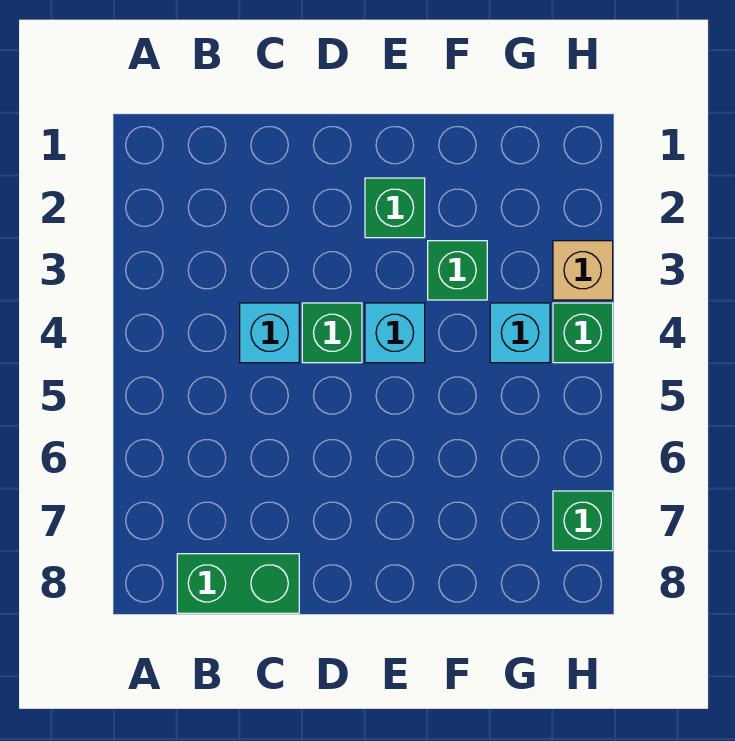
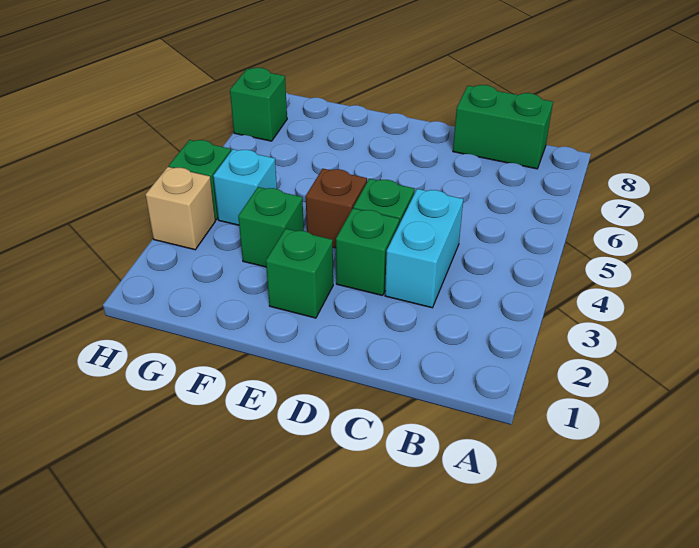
cyan 1x1 brick [240,303,299,363] -> cyan 1x2 brick [385,189,463,308]
none -> green 1x1 brick [336,208,400,296]
cyan 1x1 brick [365,303,425,363] -> brown 1x1 brick [306,169,367,248]

